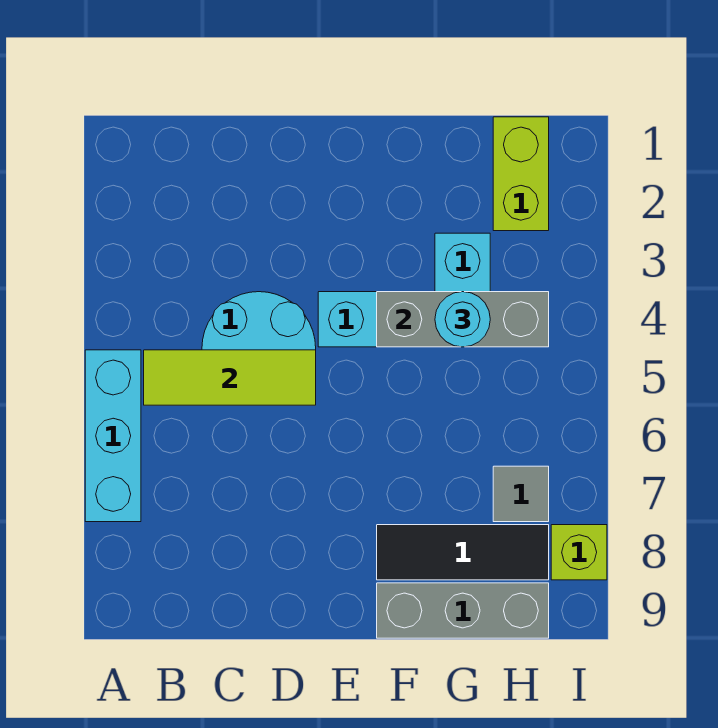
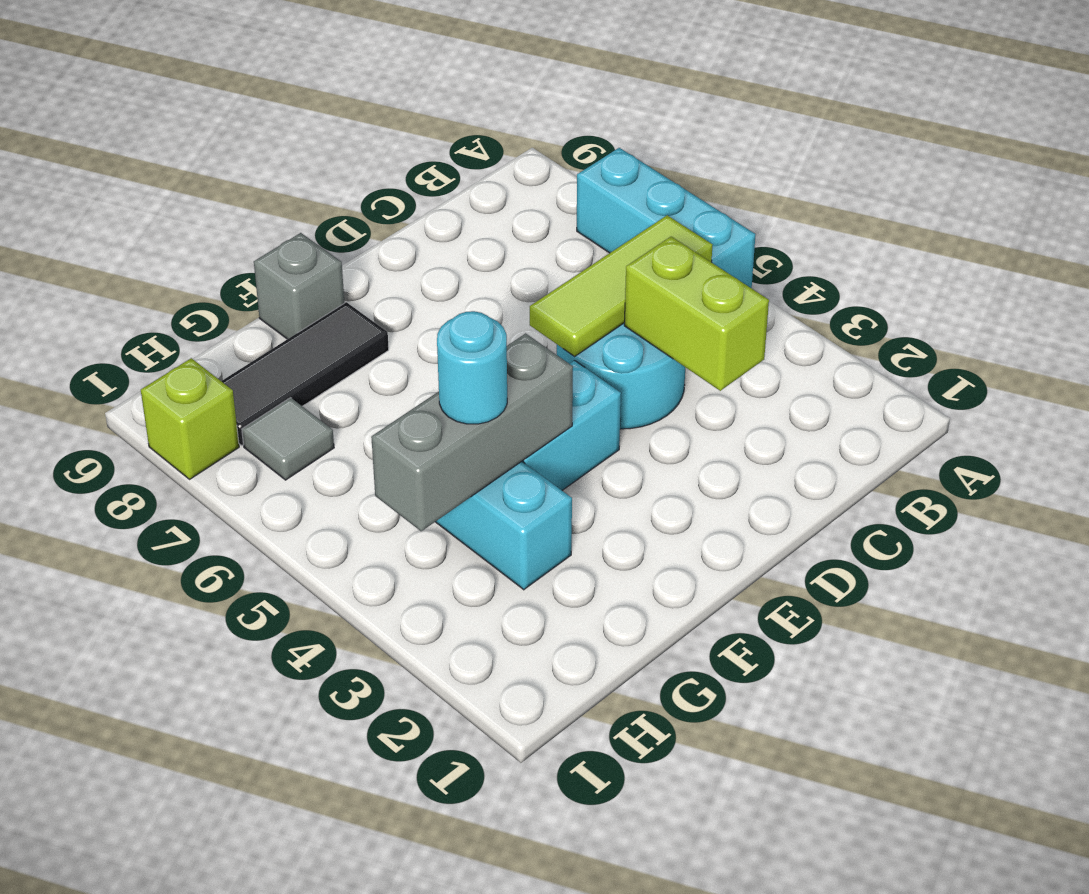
grey 1x3 brick [377,583,549,638] -> grey 1x1 brick [254,233,344,339]
lime 1x2 brick [493,117,549,231] -> lime 1x2 brick moved to [624,237,769,391]

